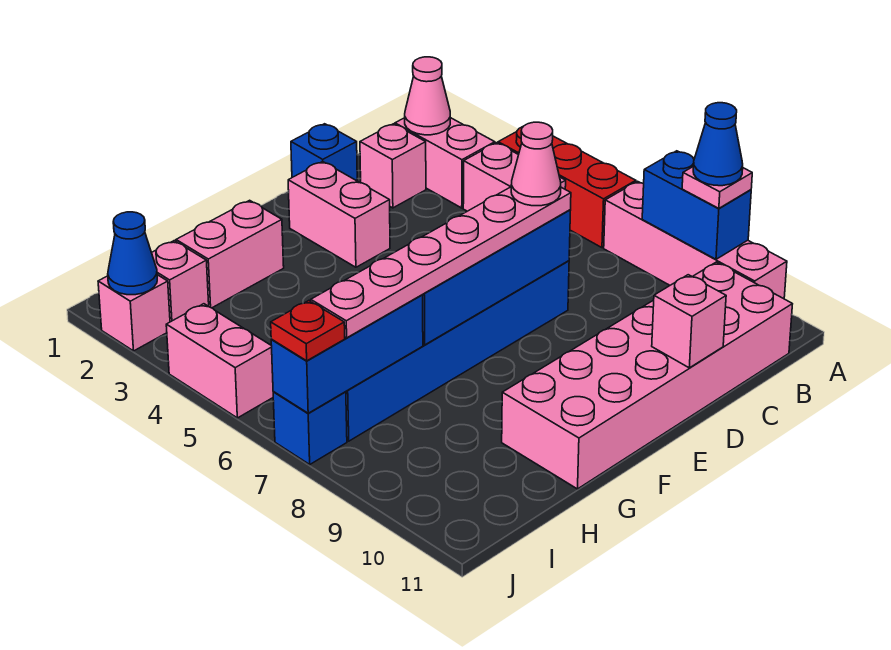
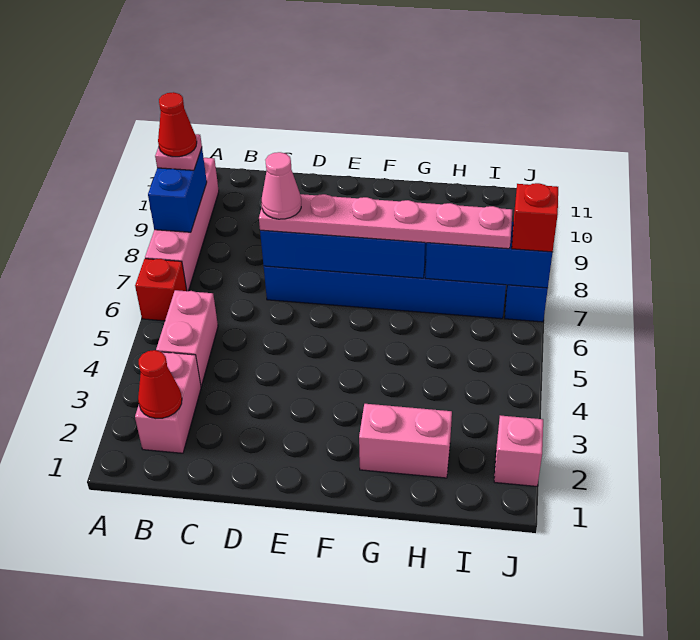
red 1x3 brick [498,127,636,248] -> red 1x1 brick [135,259,187,321]
blue 1x1 cone [693,103,743,186] -> red 1x1 cone [158,92,197,157]
pink 1x1 cone [405,57,450,135] -> red 1x1 cone [138,350,182,419]
pink 2x6 brick [502,262,792,489] -> none
pink 1x1 brick [360,124,426,208] -> none
blue 1x1 brick [291,124,357,181] -> none
pink 1x1 brick [652,275,726,368] -> none
pink 1x2 brick [288,161,390,267] -> none
pink 1x1 brick [152,241,209,322] -> none
blue 1x1 cone [108,212,157,295] -> none
pink 1x2 brick [166,304,273,418] -> none
red 1x1 plate [271,301,345,361] -> red 1x1 brick [512,183,558,252]

